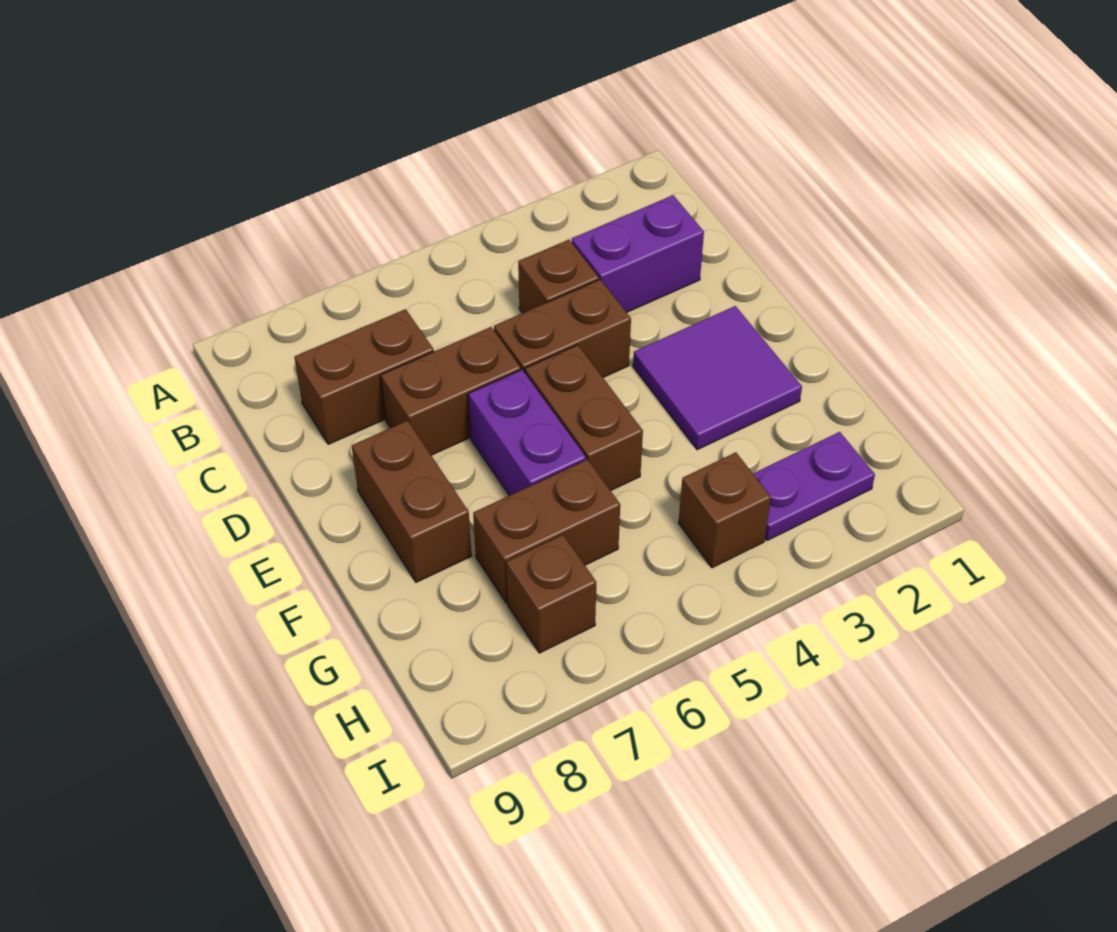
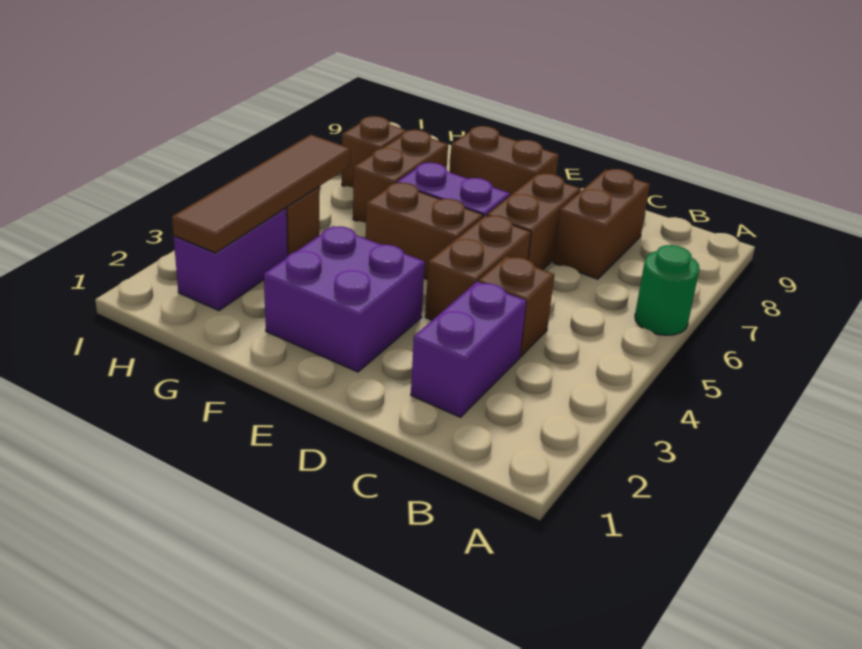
none -> green 1x1 round brick [635,245,700,335]
purple 2x2 tile [633,306,802,450] -> purple 2x2 brick [264,226,425,372]
purple 1x2 plate [753,432,875,541] -> purple 1x2 brick [174,208,287,311]
none -> brown 1x4 tile [172,135,350,253]

